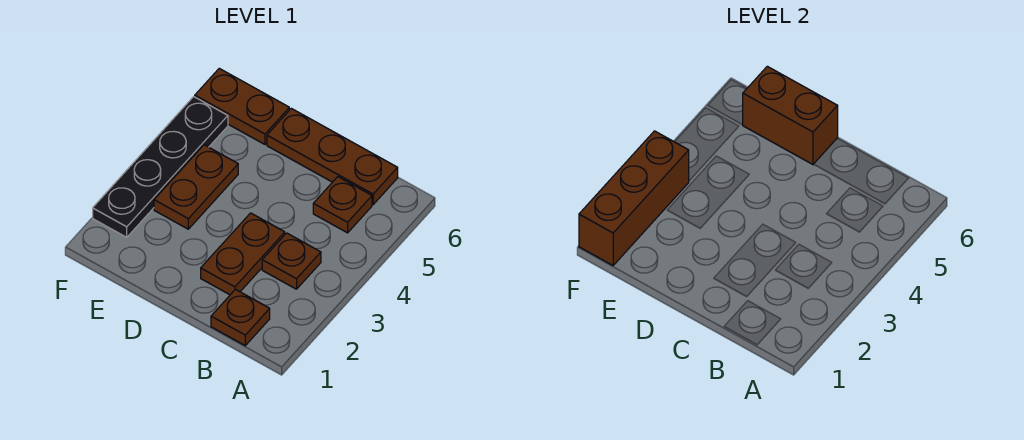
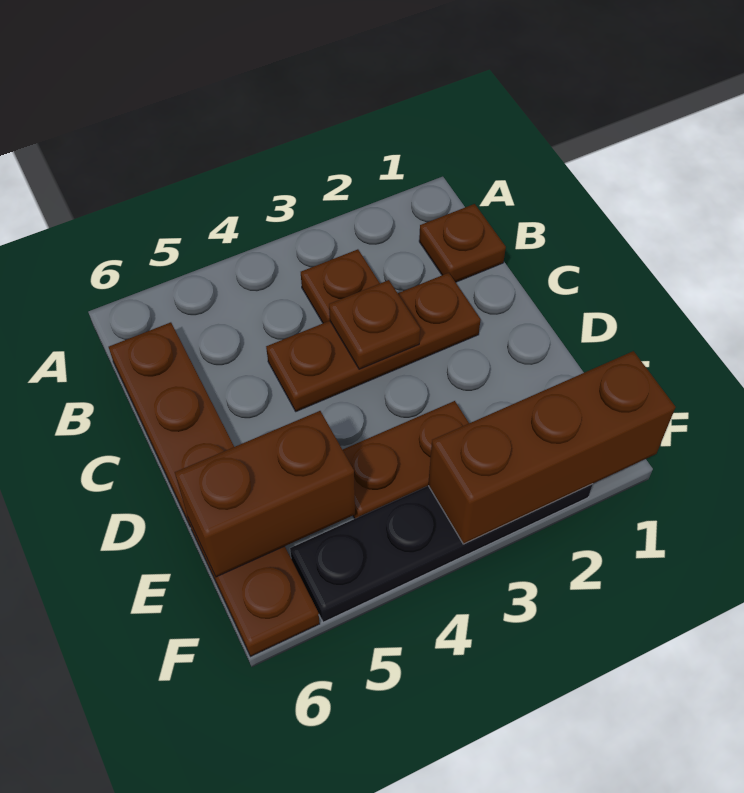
brown 1x1 plate [313,177,372,233] -> brown 1x1 plate moved to [329,280,420,369]
brown 1x2 plate [201,213,285,295] -> brown 1x3 plate [266,273,481,411]
brown 1x2 brick [743,66,838,165] -> brown 1x2 brick turned to [175,411,355,577]

